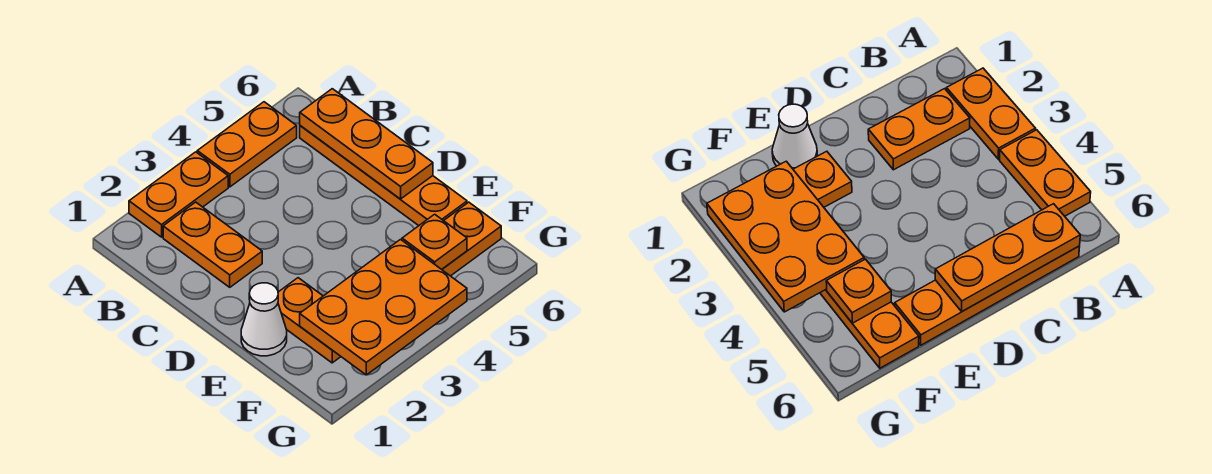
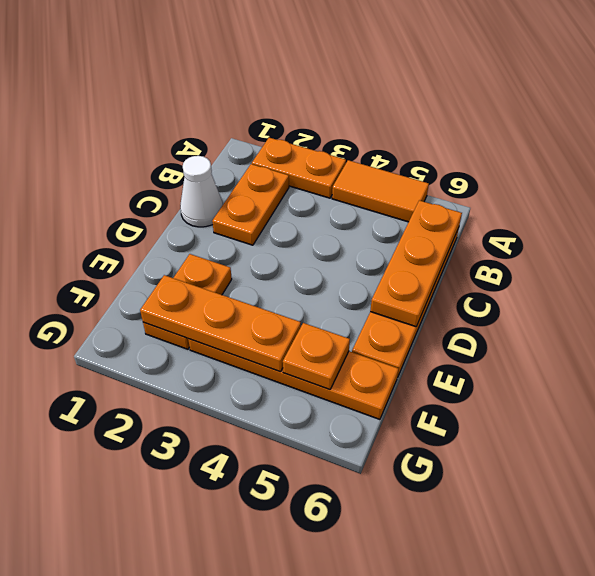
orange 1x2 plate [197,102,297,187] -> orange 1x2 tile [332,160,429,222]
white 1x1 cone [241,283,287,356] -> white 1x1 cone moved to [180,156,223,227]
orange 2x3 plate [300,240,467,375] -> orange 1x3 plate [140,275,301,372]

